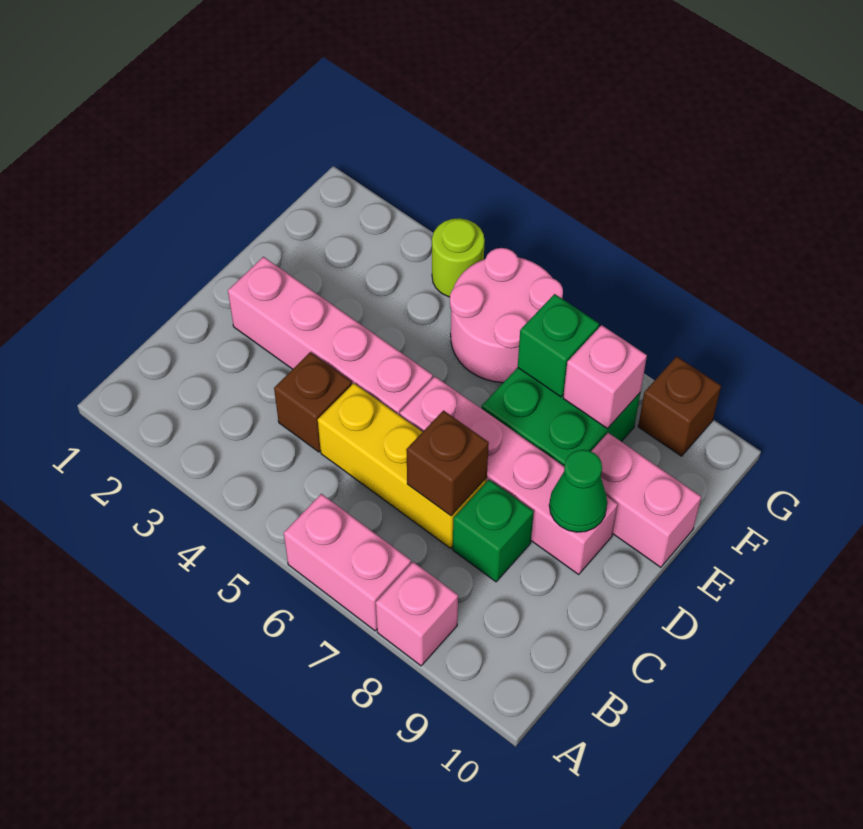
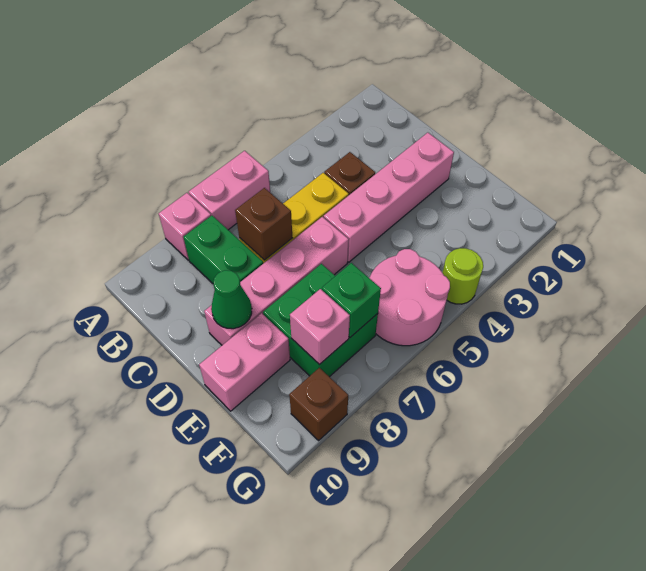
green 1x1 brick [453,480,534,582] -> green 1x2 brick [183,216,263,284]

